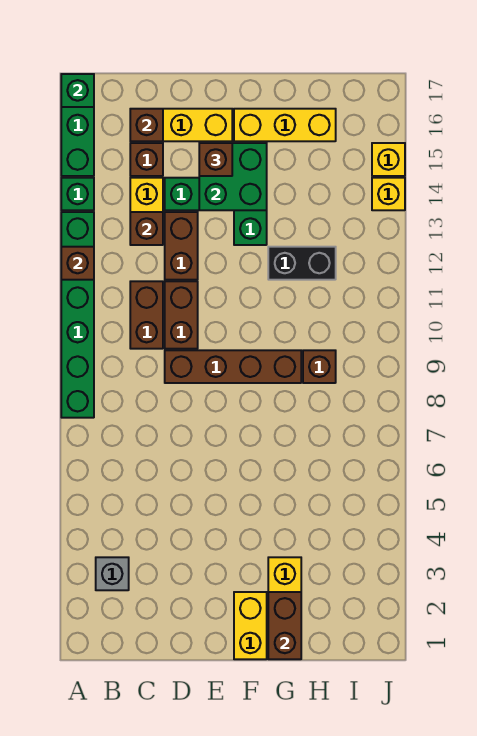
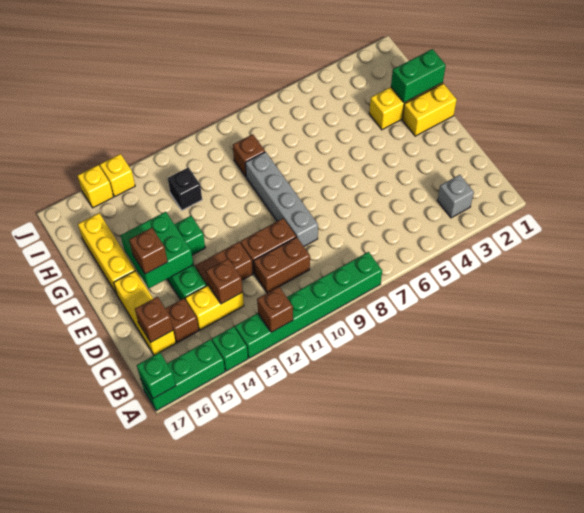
brown 1x4 brick [165,350,301,383] -> grey 1x4 brick [245,152,318,246]
brown 1x2 brick [268,592,301,659] -> green 1x2 brick [391,49,446,102]
black 1x2 brick [268,247,336,280] -> black 1x1 brick [168,167,202,210]

